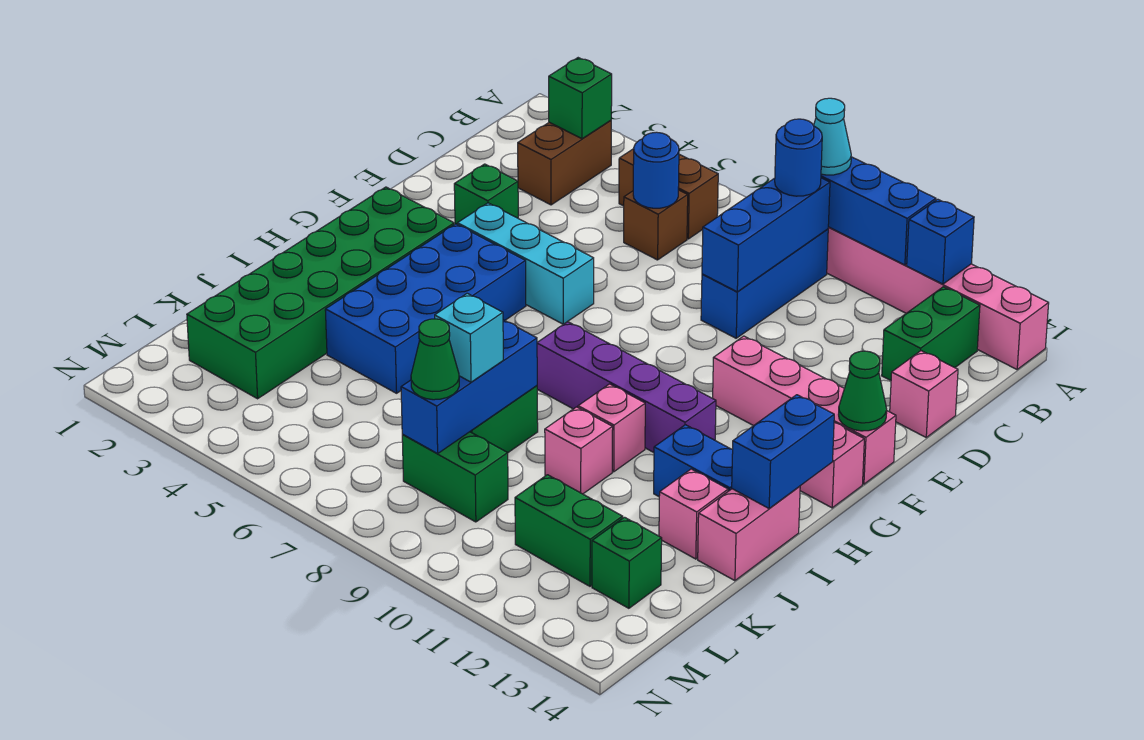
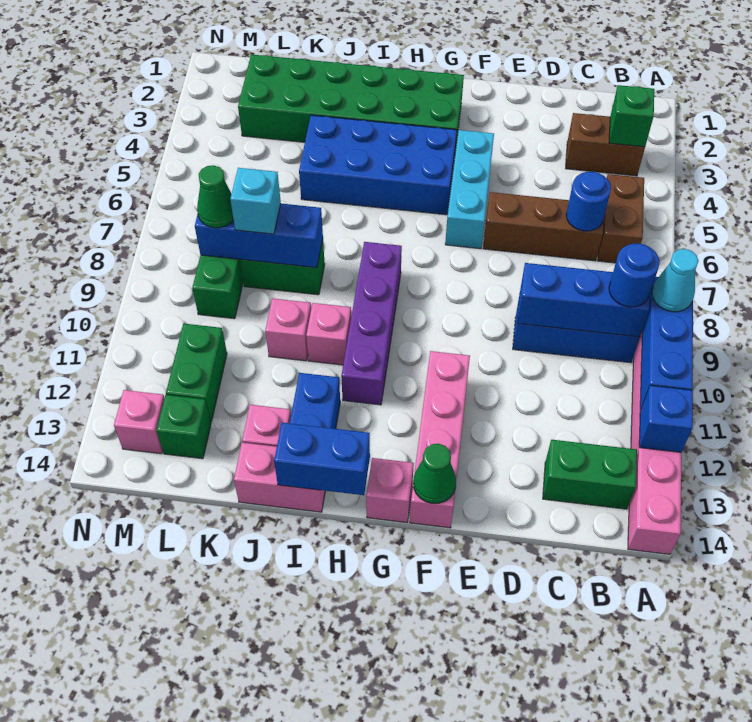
brown 1x1 brick [624,190,688,260] -> brown 1x3 brick [483,192,604,261]
pink 1x1 brick [890,351,958,437] -> pink 1x1 brick moved to [114,390,164,454]
green 1x1 brick [454,164,518,224] -> none

